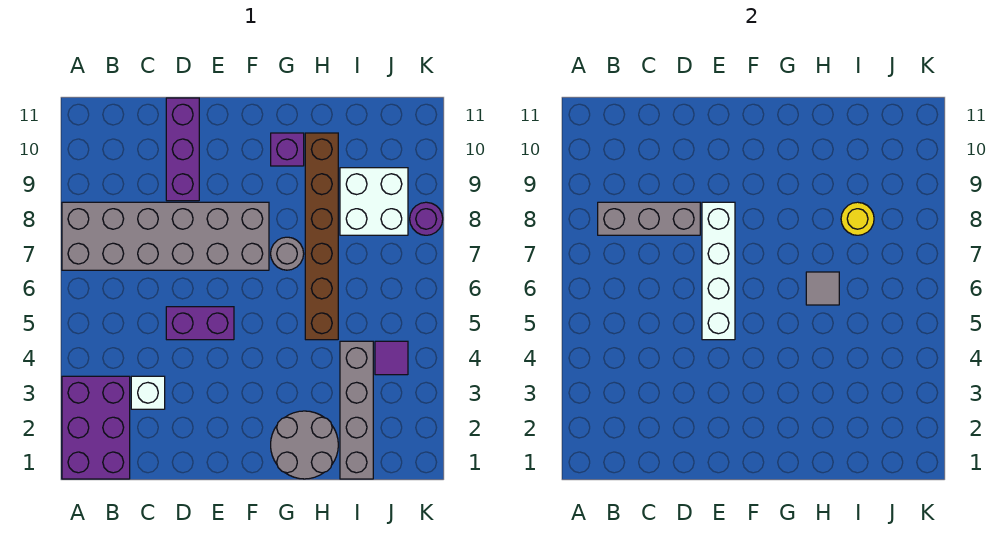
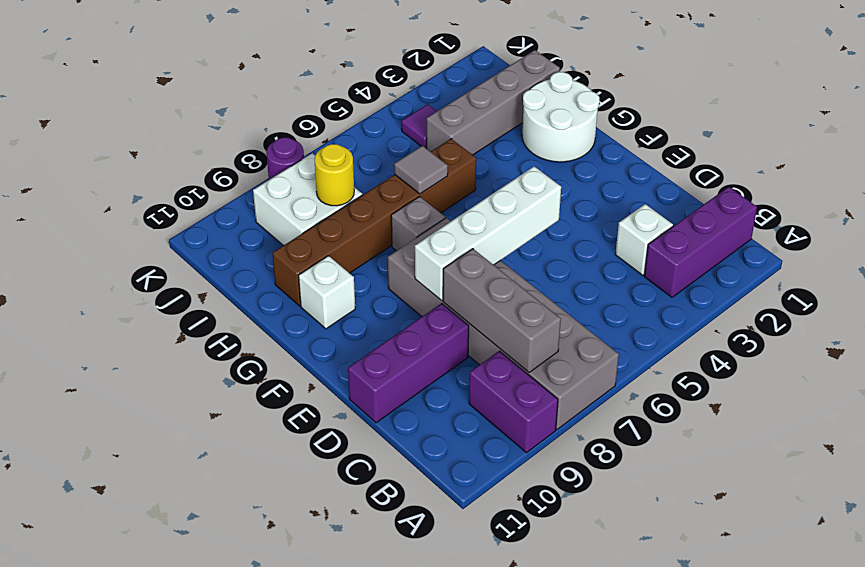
purple 2x3 brick [62,376,130,479] -> purple 1x3 brick [644,187,757,297]
purple 1x2 brick [166,307,234,340] -> purple 1x2 brick moved to [469,351,558,453]
grey 2x2 round brick [271,411,338,479] -> white 2x2 round brick [522,72,599,162]
grey 1x1 round brick [271,237,304,270] -> grey 1x1 brick [391,197,445,251]
purple 1x1 brick [271,133,304,166] -> white 1x1 brick [299,256,355,329]

